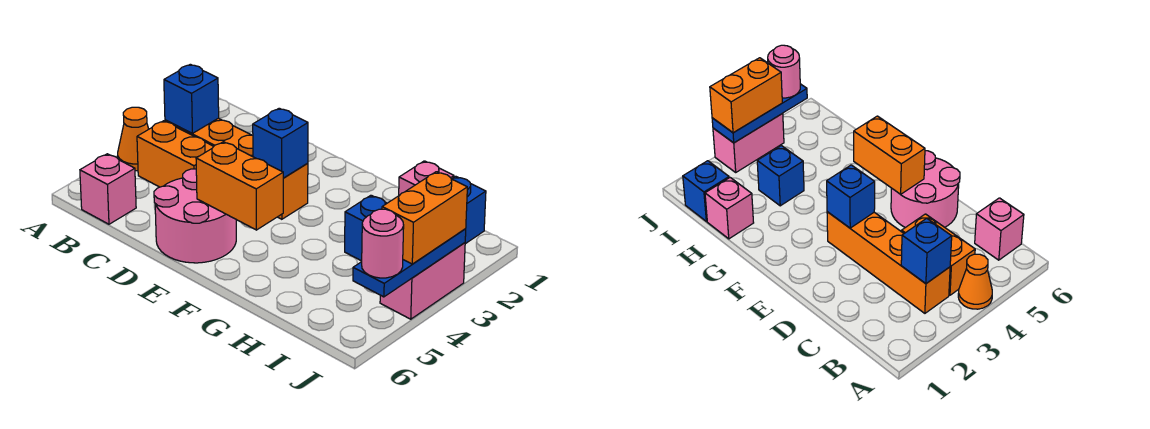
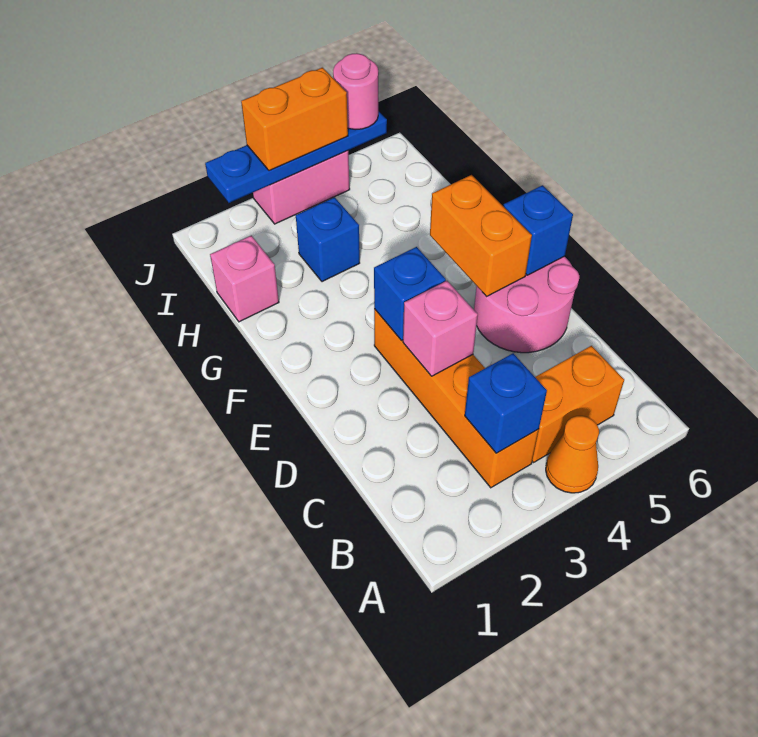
orange 1x2 brick [137,121,214,187] -> orange 1x2 brick turned to [532,346,624,462]
pink 1x1 brick [80,154,136,224] -> pink 1x1 brick moved to [403,281,478,376]
blue 1x1 brick [452,176,486,244] -> blue 1x1 brick moved to [503,185,573,275]
blue 1x3 plate [353,229,466,297] -> blue 1x4 plate [205,111,387,203]

